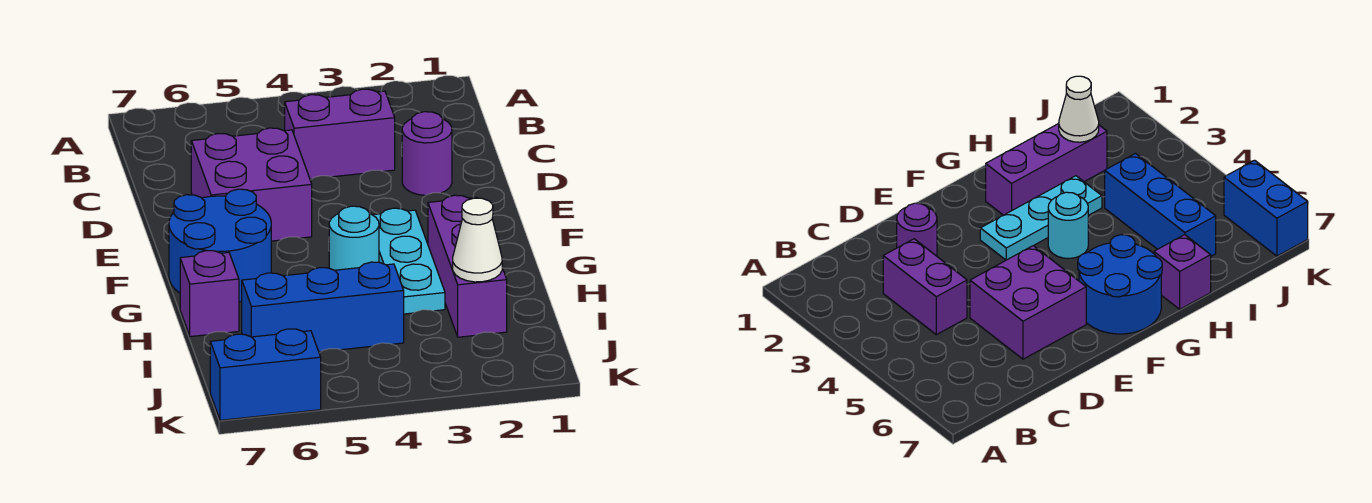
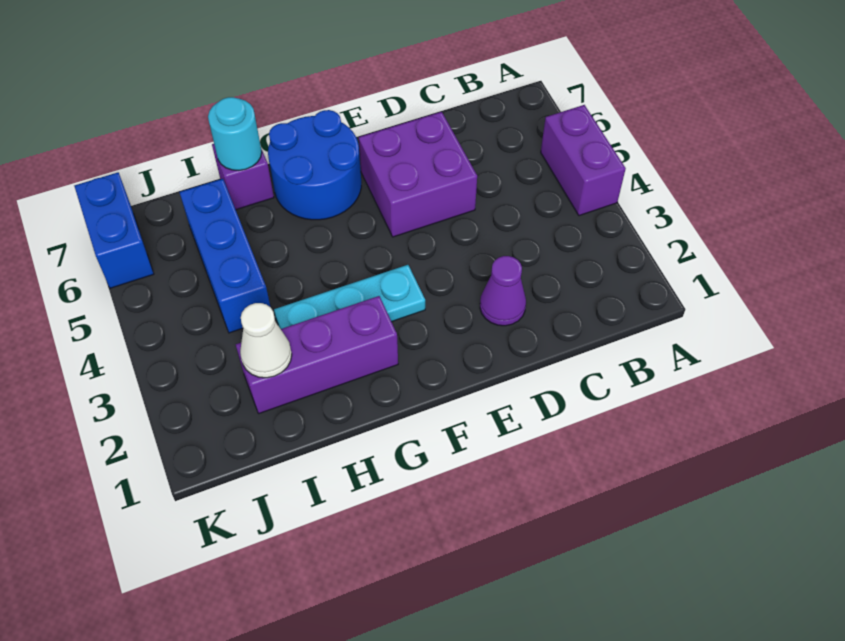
purple 1x2 brick [285,89,395,179] -> purple 1x2 brick moved to [541,105,626,216]
purple 1x1 round brick [402,112,452,195] -> purple 1x1 cone [480,256,526,326]
cyan 1x1 round brick [329,206,379,270] -> cyan 1x1 round brick moved to [208,97,262,170]

